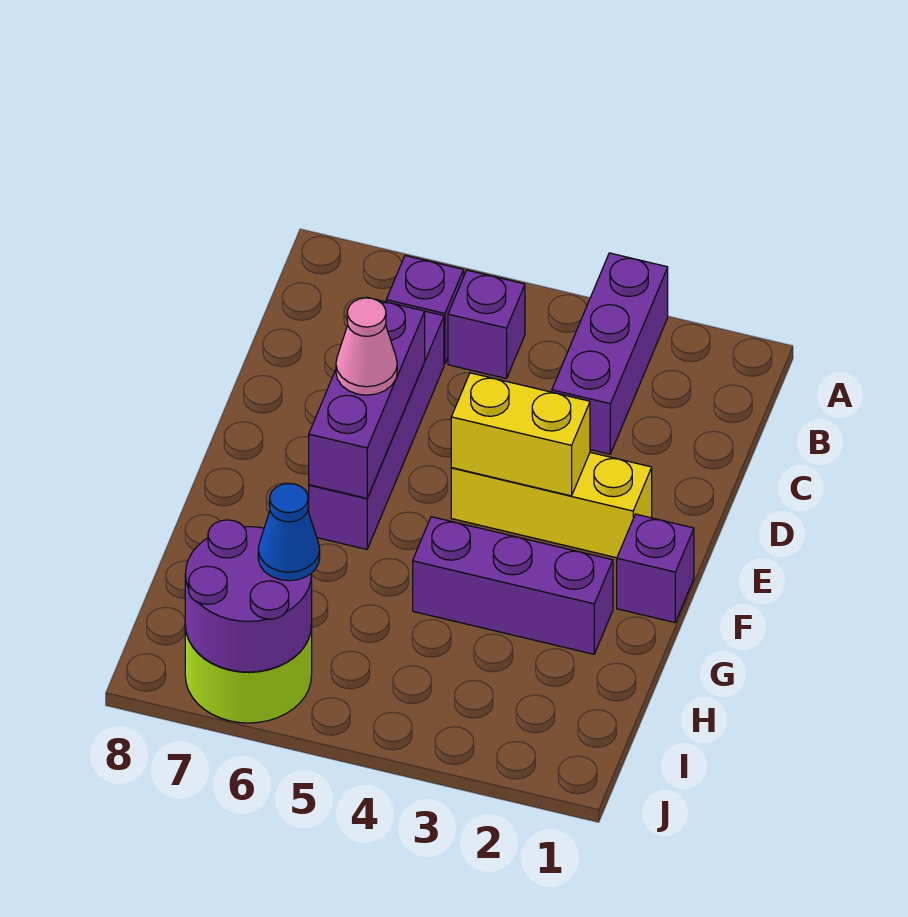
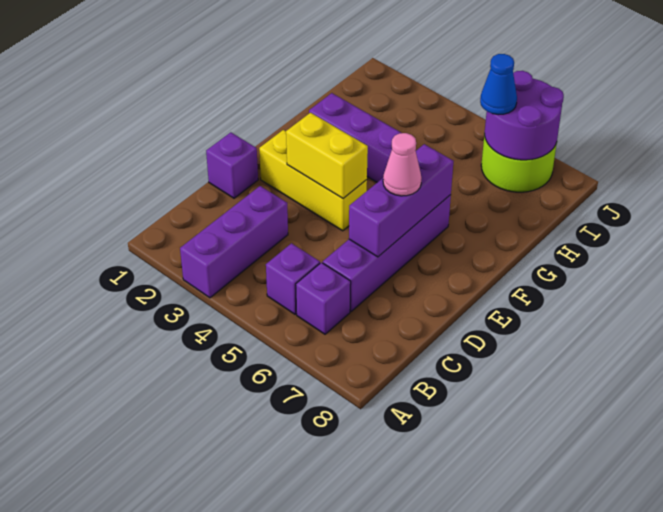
purple 1x1 brick [617,514,694,622] -> purple 1x1 brick moved to [206,132,258,198]

